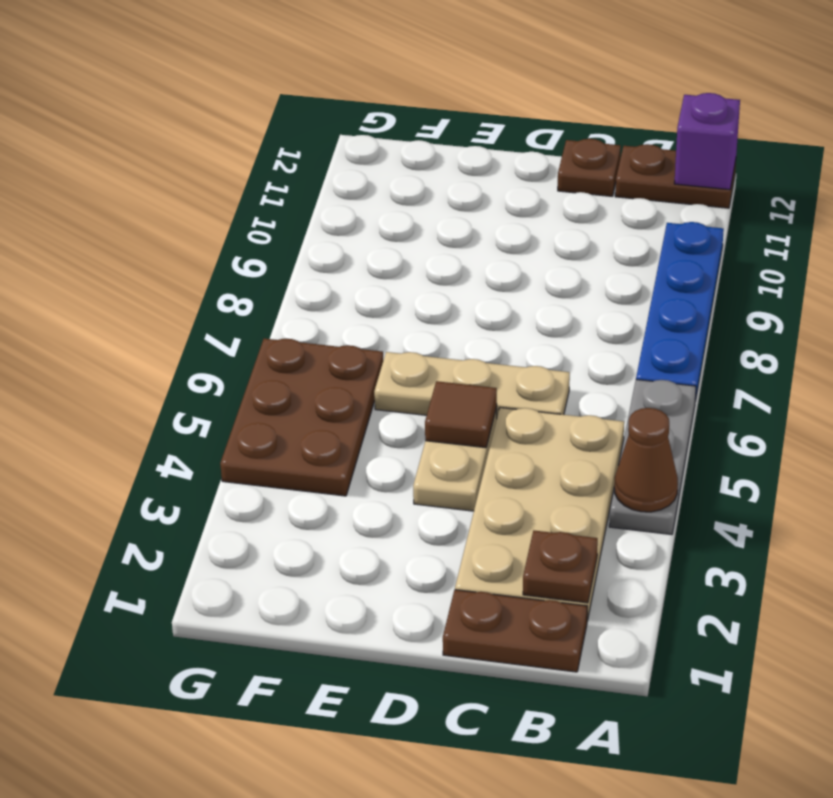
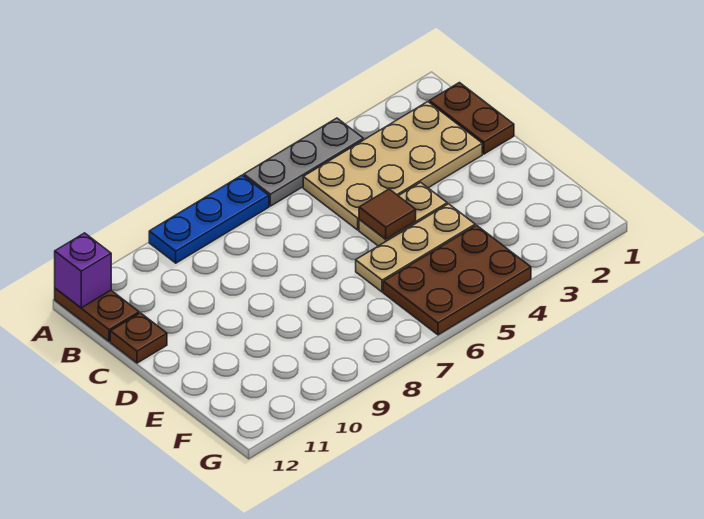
brown 1x1 cone [614,408,678,512] -> none
blue 1x4 plate [636,222,724,400] -> blue 1x3 plate [149,175,269,263]
brown 1x1 plate [523,531,598,603] -> none
tan 1x3 plate [374,352,570,416] -> tan 1x3 plate turned to [356,204,475,292]

